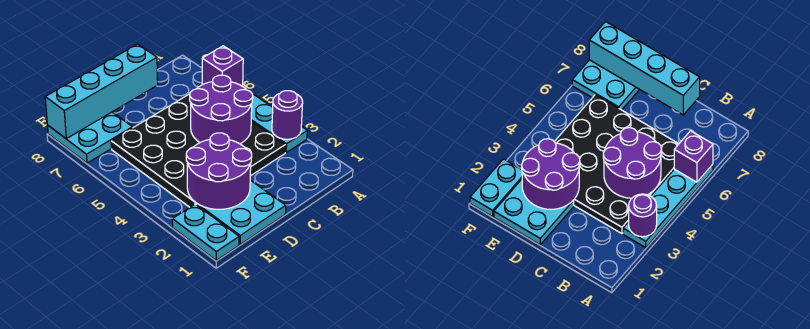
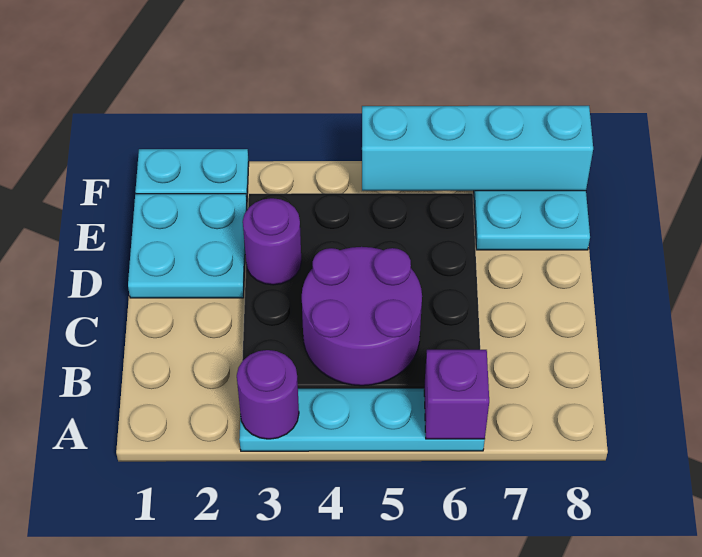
cyan 1x4 brick [45,44,158,139] -> cyan 1x4 brick turned to [362,106,593,191]
purple 2x2 round brick [186,133,252,209] -> purple 1x1 round brick [243,198,301,285]

